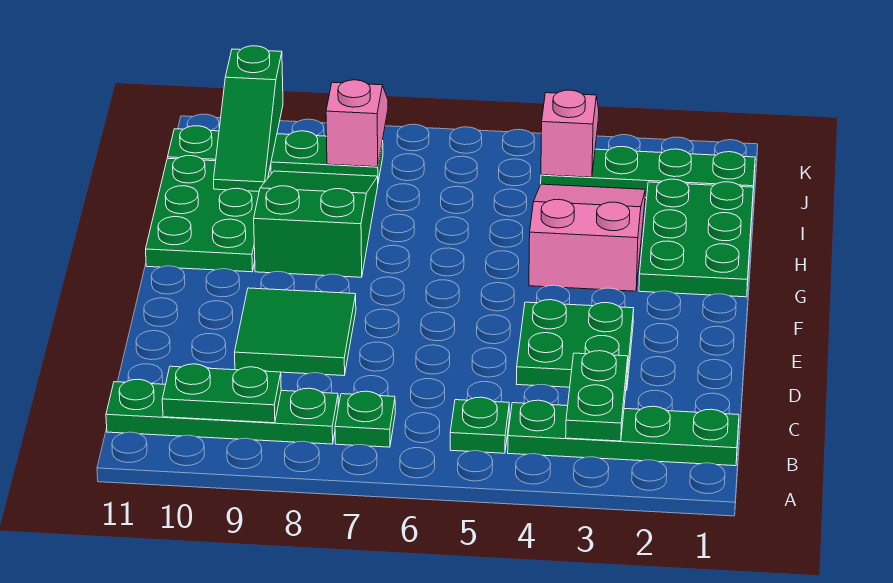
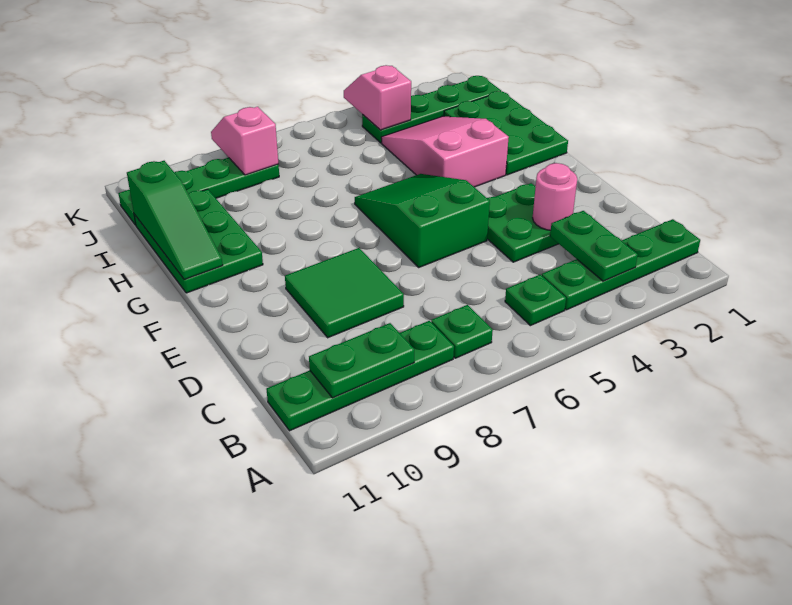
none -> pink 1x1 round brick [533,163,577,230]
green 2x3 slope [254,171,378,277] -> green 2x3 slope moved to [355,174,490,267]
green 1x3 slope [214,46,283,191] -> green 1x3 slope moved to [127,161,223,280]

